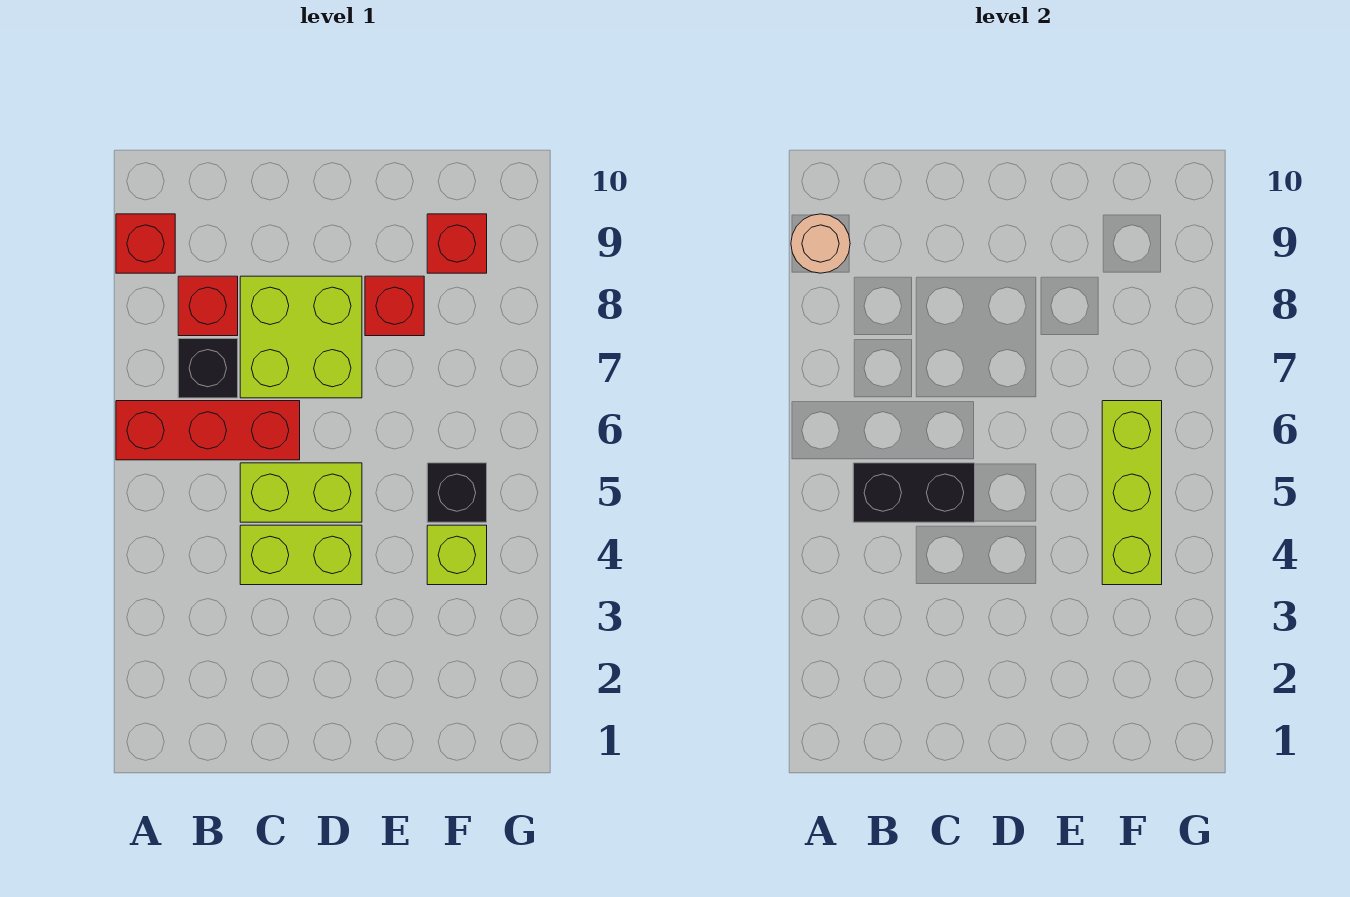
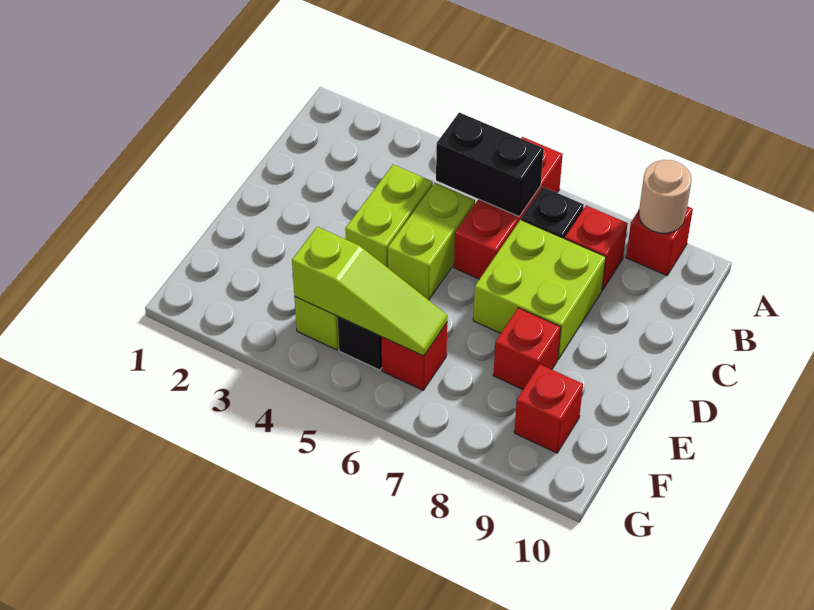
black 1x2 brick [853,463,975,522] -> black 1x2 brick turned to [436,113,544,216]
lime 1x3 brick [1102,401,1162,585] -> lime 1x3 slope [292,227,448,356]
none -> red 1x1 brick [381,323,447,390]

